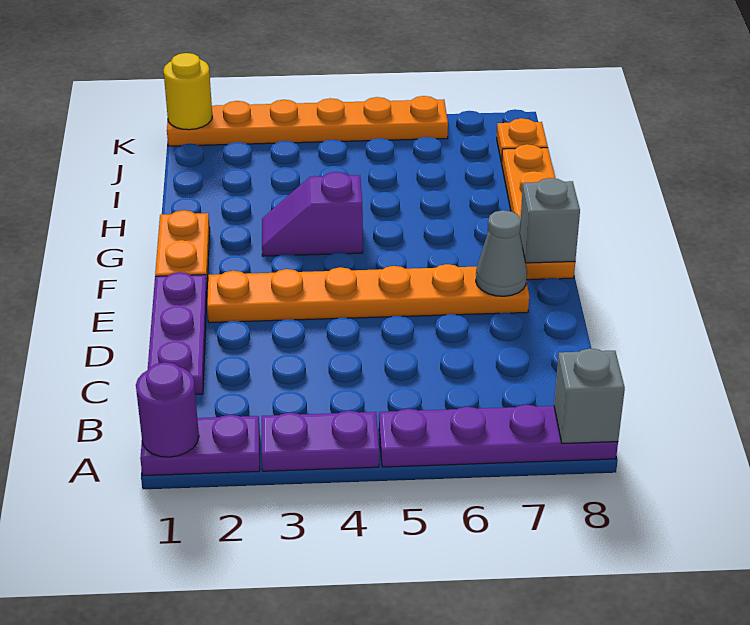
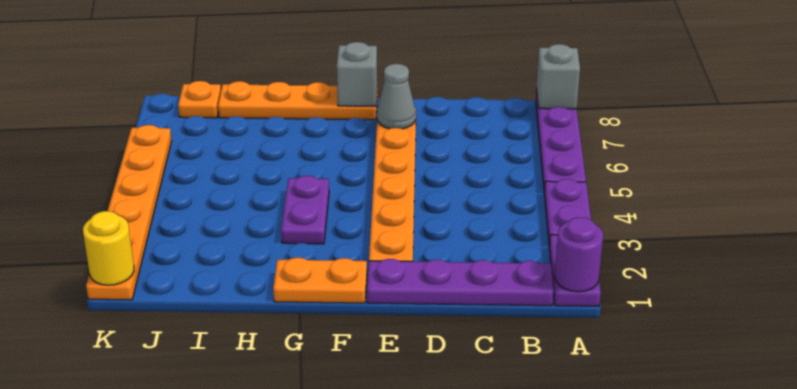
purple 1x3 plate [148,272,207,394] -> purple 1x4 plate [367,259,553,306]
purple 1x2 slope [262,172,363,256] -> purple 1x2 plate [281,176,329,244]

